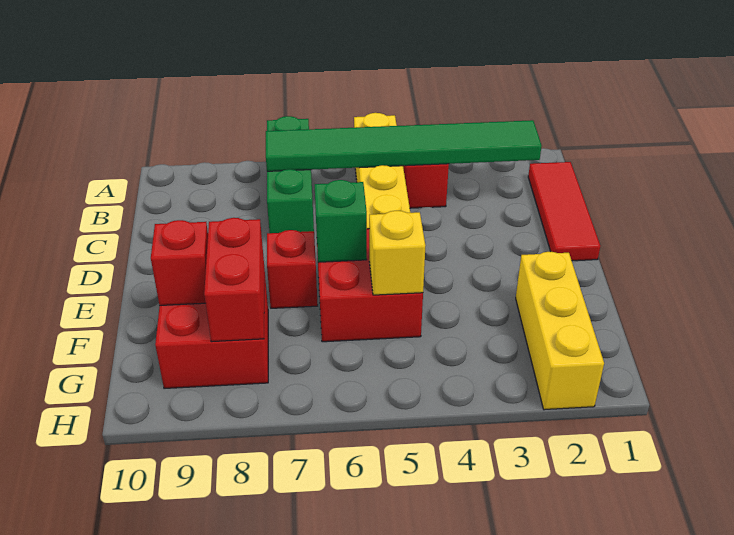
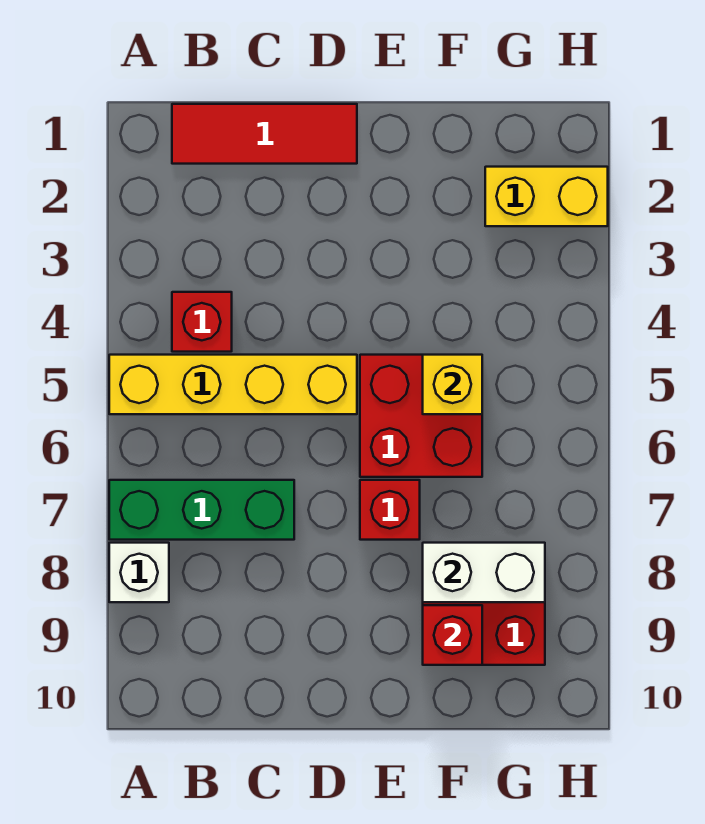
none -> white 1x1 brick [109,543,169,602]
green 1x6 tile [266,120,542,171] -> none
green 1x1 brick [315,180,367,262] -> none
yellow 1x3 brick [516,252,604,410] -> yellow 1x2 brick [485,167,608,226]
red 1x2 brick [204,218,264,342] -> white 1x2 brick [423,543,545,602]

